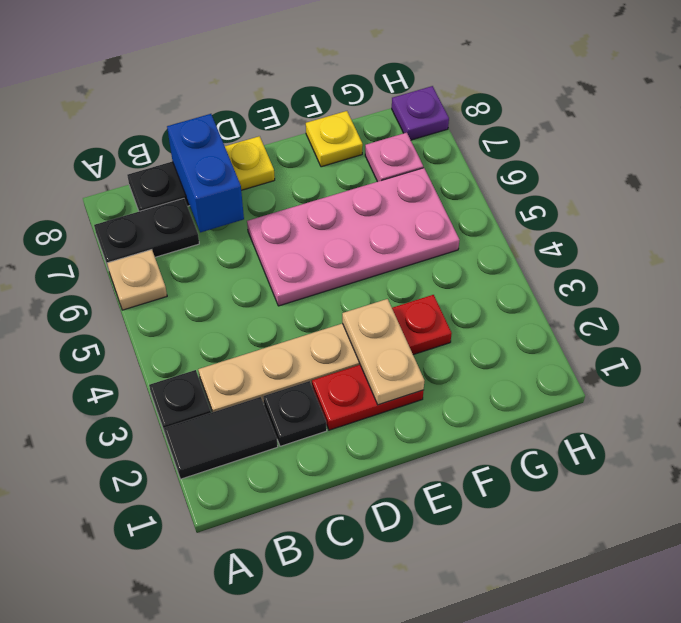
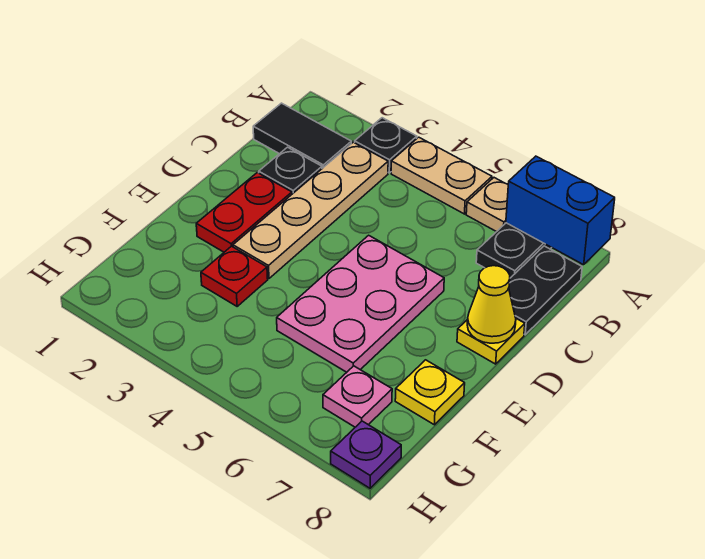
black 1x2 tile [164,397,278,479] -> black 1x2 tile turned to [253,103,351,168]
blue 1x2 brick [167,114,244,232] -> blue 1x2 brick moved to [506,156,615,265]
pink 2x4 plate [247,168,459,306] -> pink 2x3 plate [277,235,444,372]
none -> yellow 1x1 cone [467,266,516,343]
tan 1x2 plate [342,299,424,405] -> tan 1x2 plate moved to [391,137,492,214]

